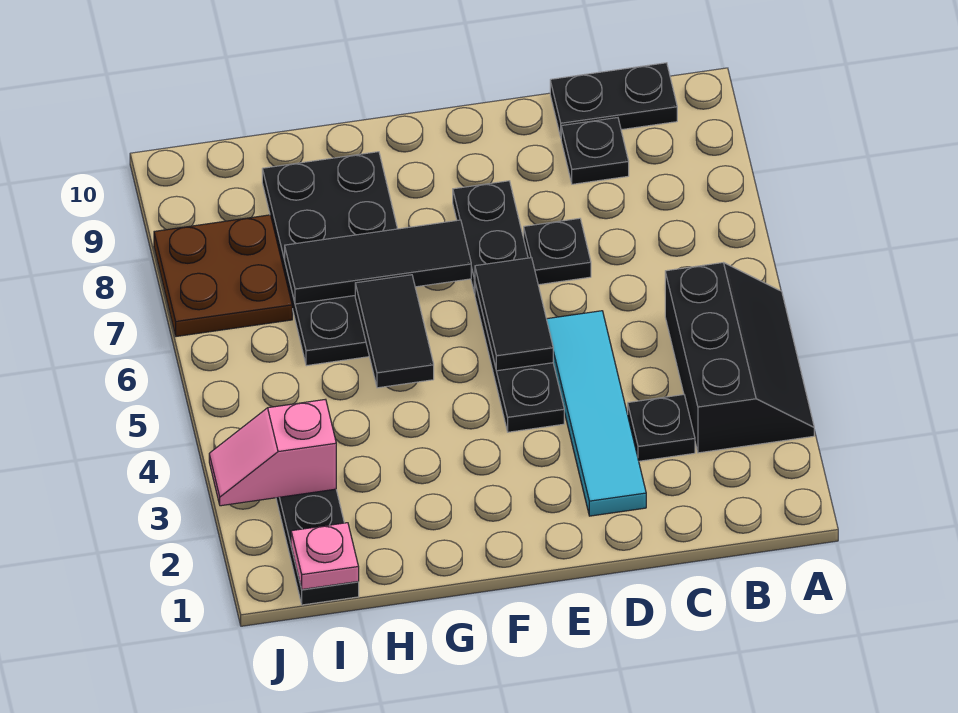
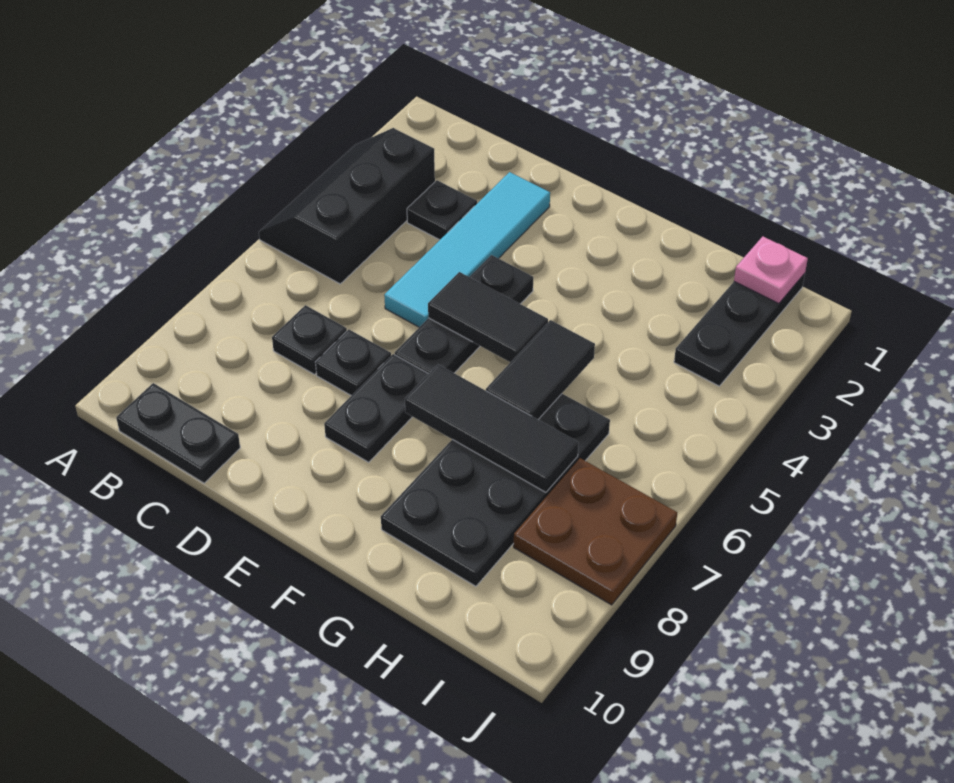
black 1x1 plate [561,118,629,184] -> black 1x1 plate moved to [272,305,347,374]
black 1x2 tile [475,258,553,371] -> black 1x2 tile turned to [428,272,548,362]
pink 1x2 slope [209,399,336,506] -> none

